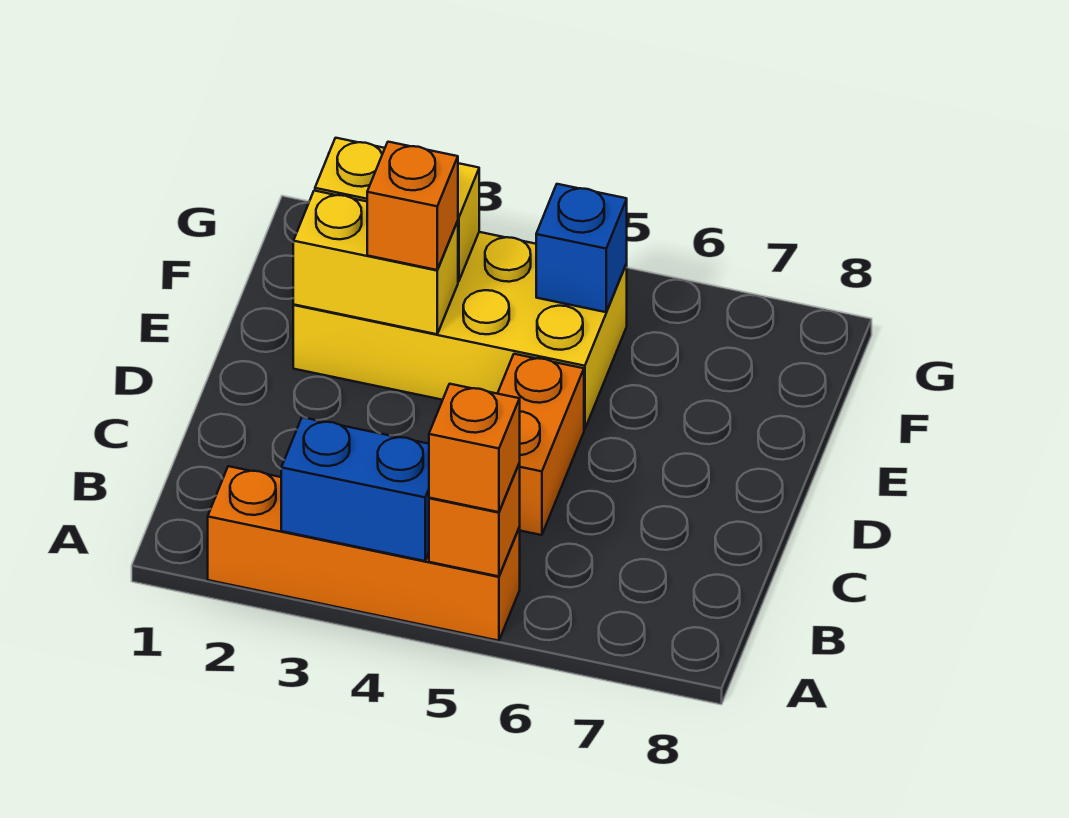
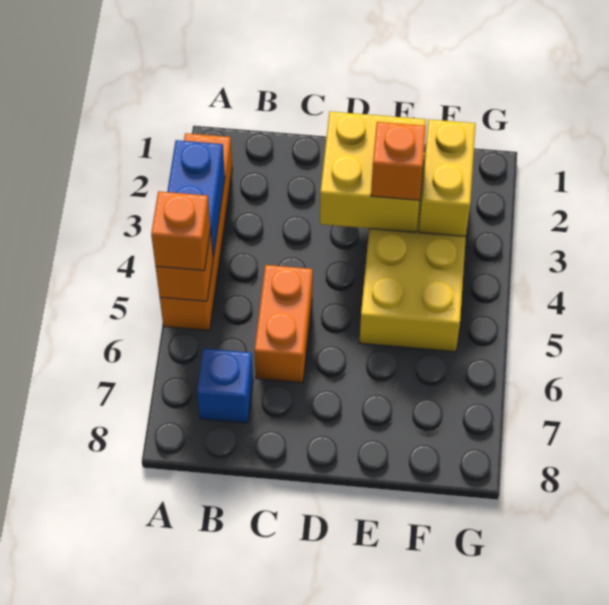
orange 1x2 brick [498,354,584,535] -> orange 1x2 brick turned to [254,265,313,383]
yellow 1x2 brick [293,191,458,334] -> yellow 2x2 brick [320,112,426,232]
blue 1x1 brick [536,184,627,312] -> blue 1x1 brick moved to [197,348,253,423]

